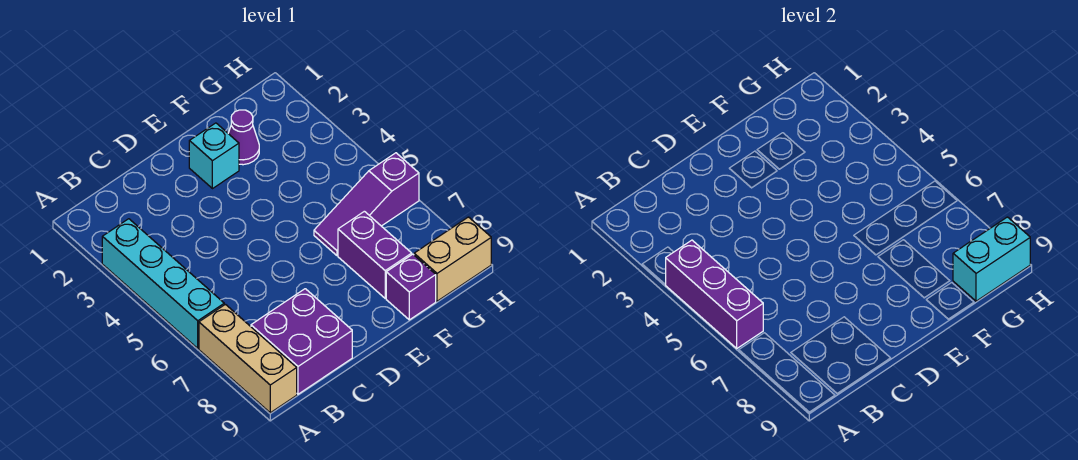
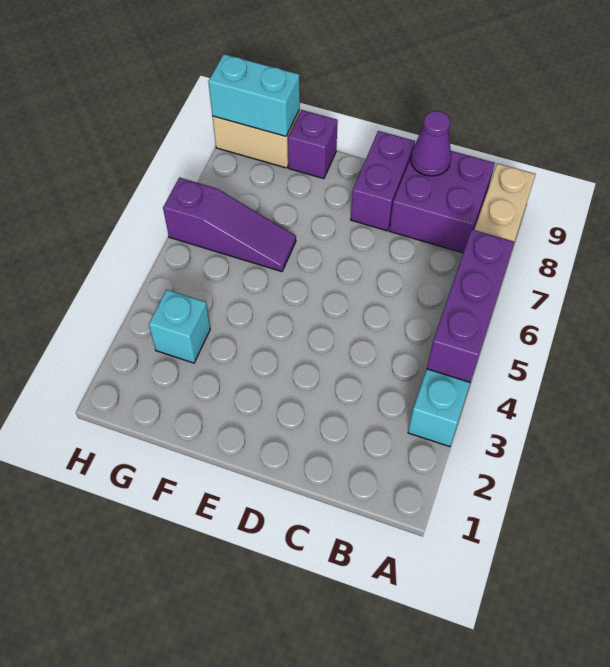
cyan 1x1 brick [189,123,239,189] -> cyan 1x1 brick moved to [149,290,210,363]
purple 1x1 cone [228,110,259,165] -> purple 1x1 cone moved to [411,111,451,176]
purple 1x2 brick [338,211,412,298] -> purple 1x2 brick moved to [351,131,415,231]

